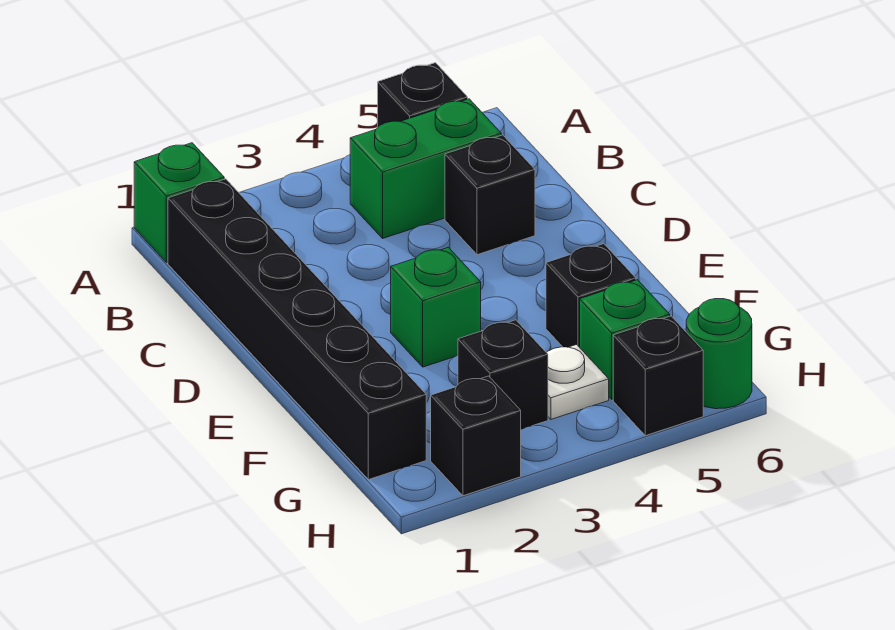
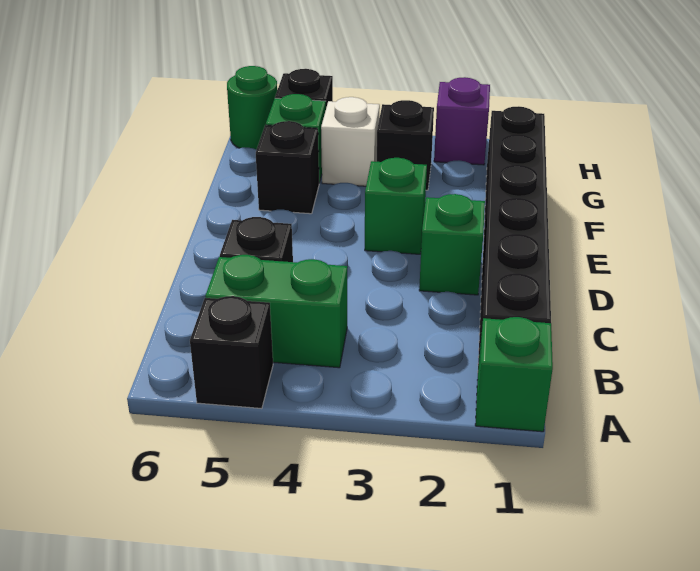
none -> green 1x1 brick [419,194,485,295]
white 1x1 plate [547,345,609,419] -> white 1x1 brick [321,97,380,186]
black 1x1 brick [431,376,521,496] -> purple 1x1 brick [434,77,490,165]

